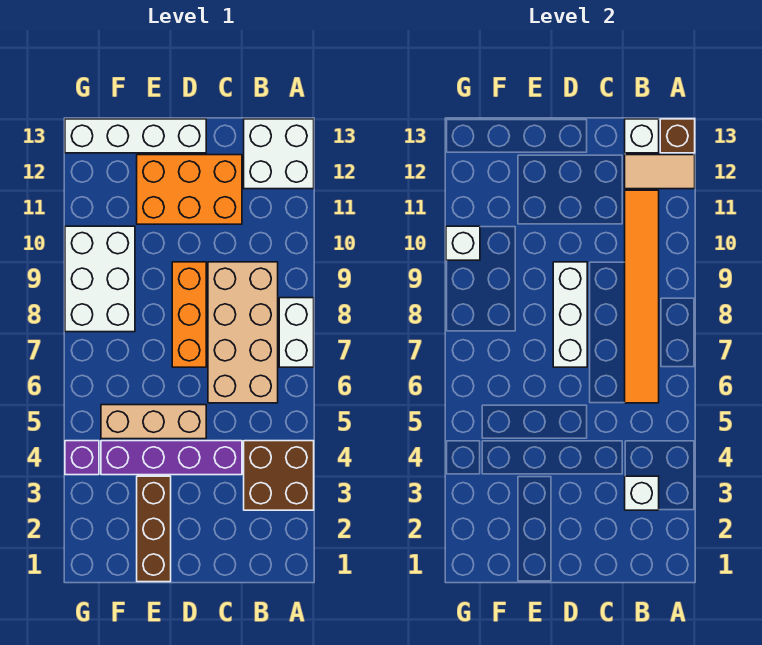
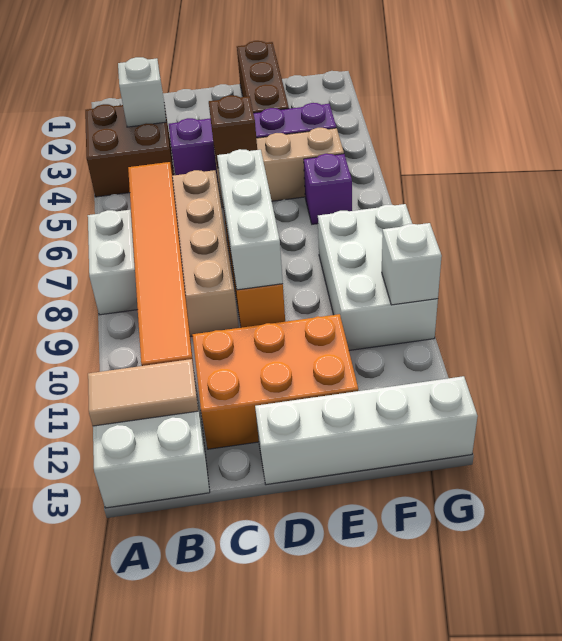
brown 1x1 brick [660,119,695,153] -> brown 1x1 brick moved to [209,95,257,168]
white 1x1 brick [625,119,659,153] -> none
purple 1x1 brick [65,441,99,475] -> purple 1x1 brick moved to [304,154,352,224]

